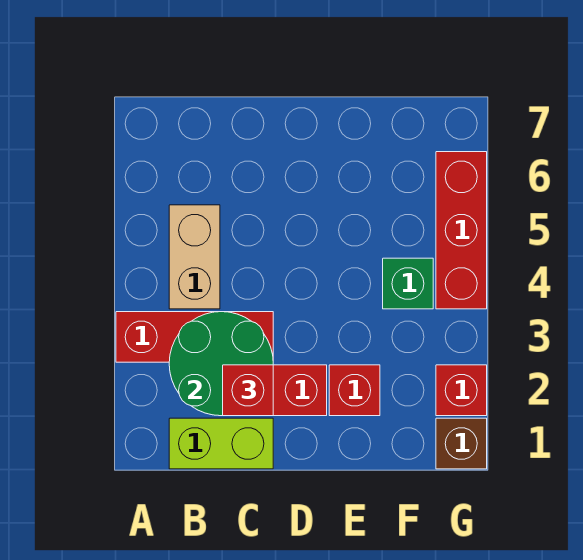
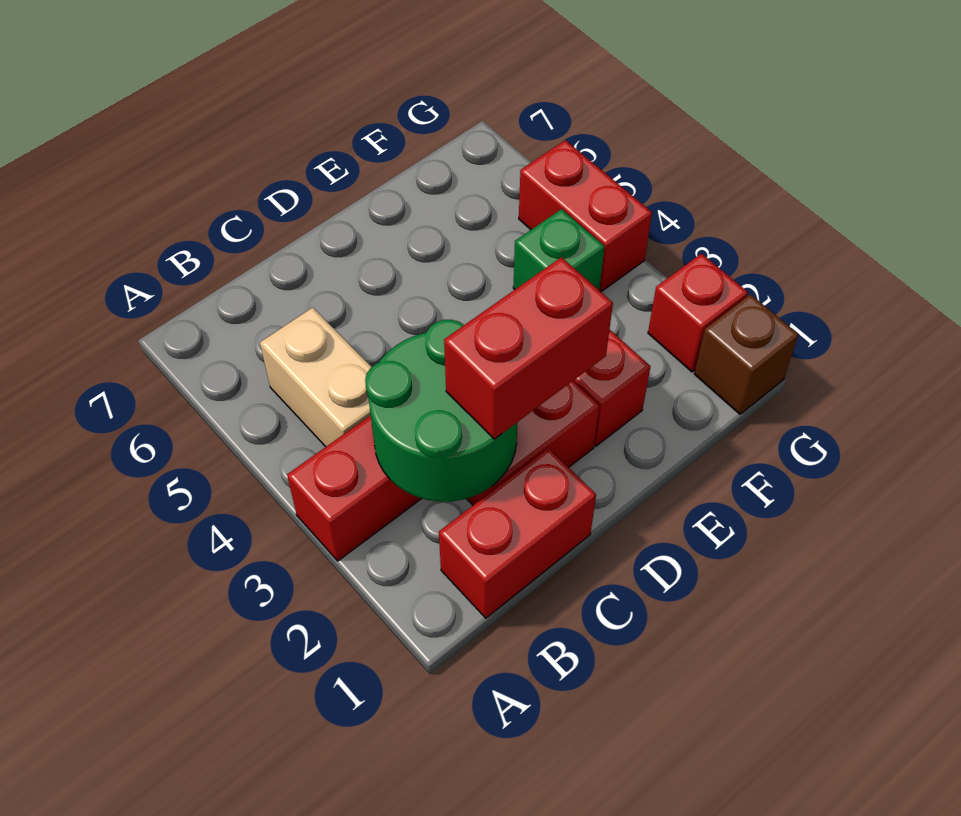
lime 1x2 brick [169,418,273,469] -> red 1x2 brick [439,448,596,618]
red 1x1 brick [223,365,273,416] -> red 1x2 brick [444,257,613,439]
red 1x3 brick [436,152,487,309] -> red 1x2 brick [519,140,652,292]

